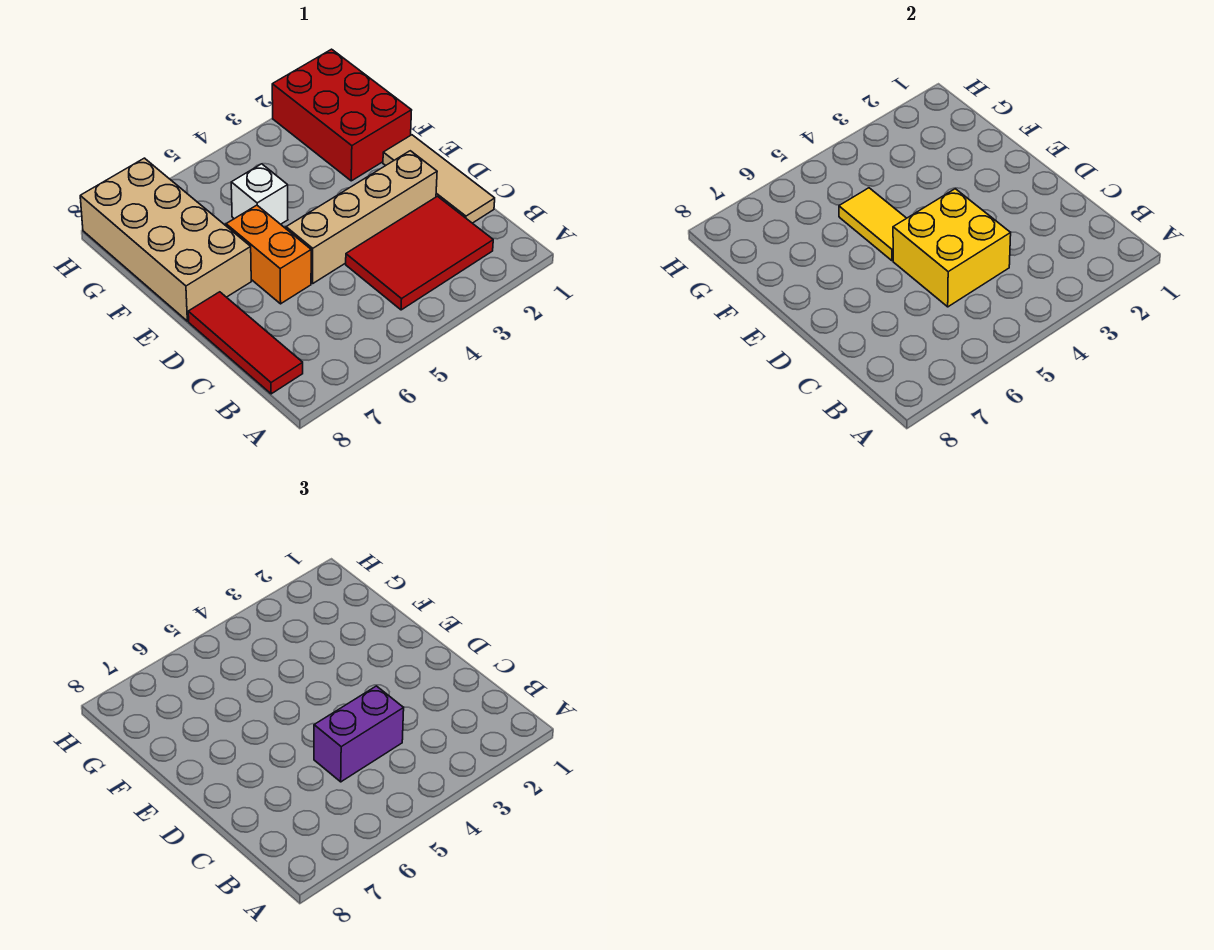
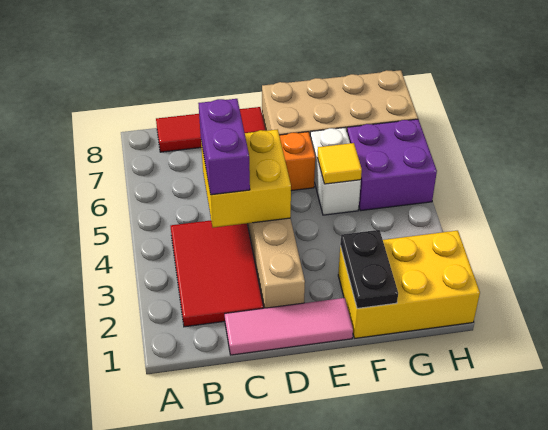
tan 1x3 tile [383,135,495,223] -> pink 1x3 tile [225,298,353,355]
yellow 1x2 tile [839,188,906,261] -> yellow 1x1 tile [318,143,362,184]
red 2x3 brick [272,49,412,181] -> yellow 2x3 brick [338,231,480,338]
none -> black 1x2 plate [340,230,398,309]
white 1x1 brick [231,164,288,224] -> white 1x2 brick [310,128,361,215]
none -> purple 2x2 brick [347,119,437,211]

